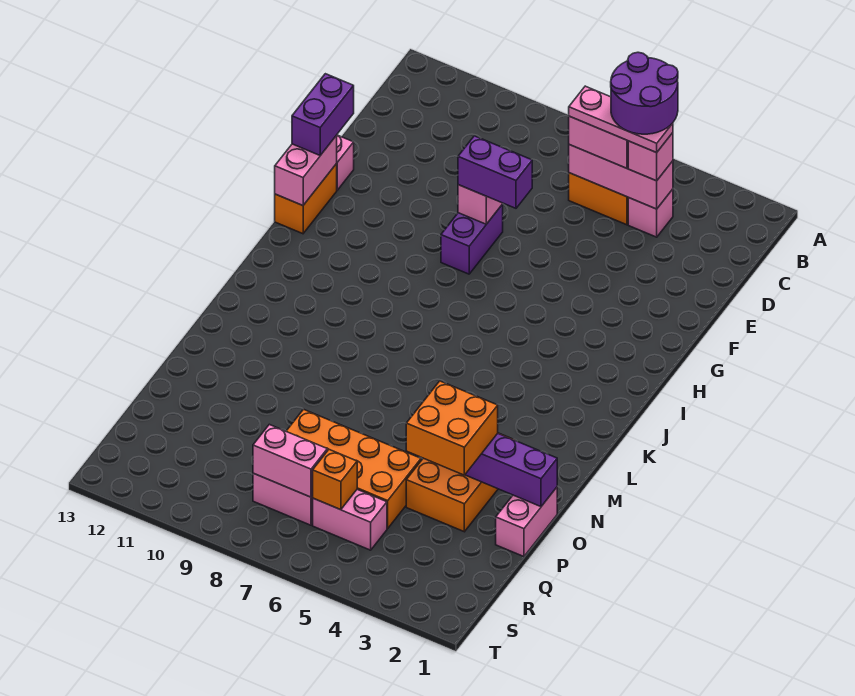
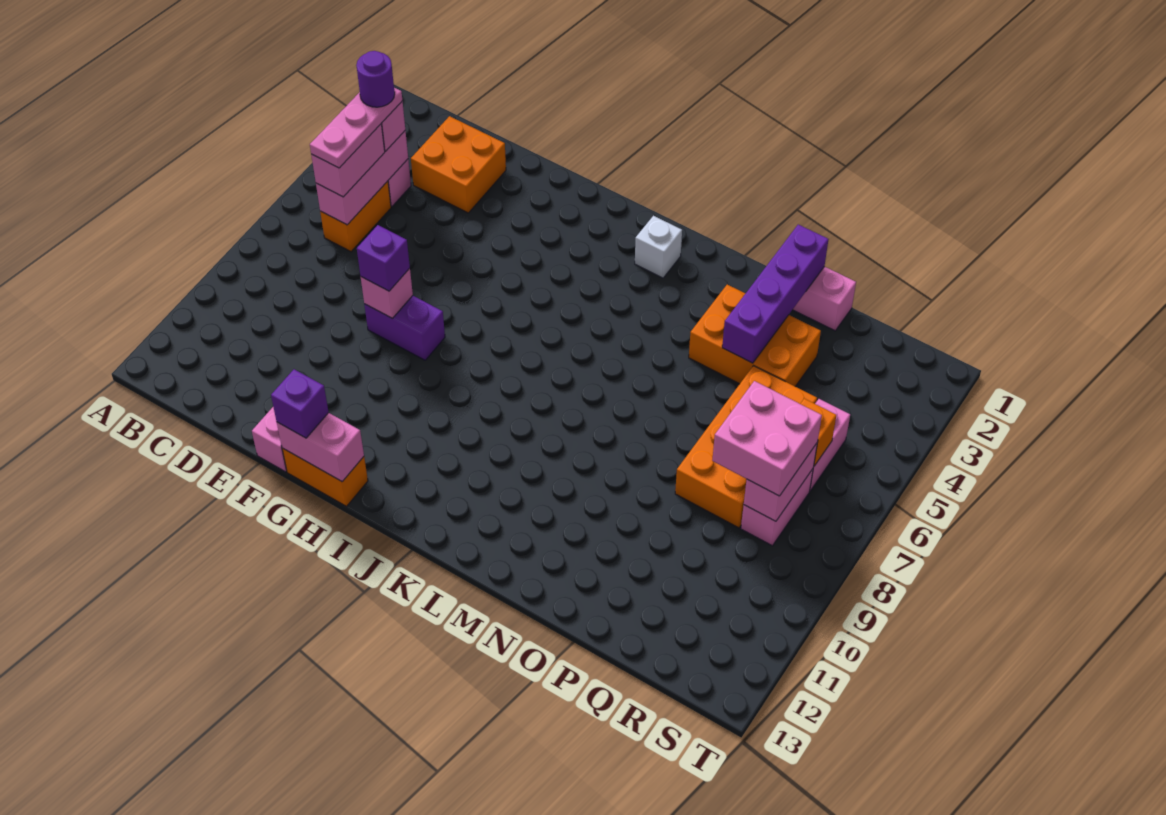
purple 2x2 round brick [611,52,678,134] -> purple 1x1 round brick [356,51,395,107]
purple 1x2 brick [458,136,532,208] -> purple 1x1 brick [357,225,410,291]
purple 1x2 brick [292,74,354,155] -> purple 1x1 brick [271,369,329,438]
none -> white 1x1 brick [635,216,682,278]
orange 2x2 brick [406,381,498,475] -> orange 2x2 brick moved to [411,116,506,213]
none -> pink 2x2 brick [712,381,822,496]

